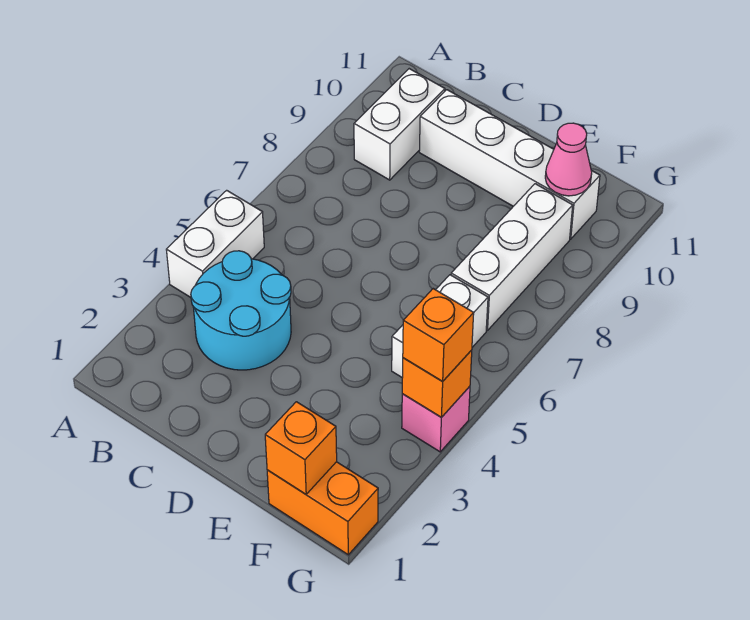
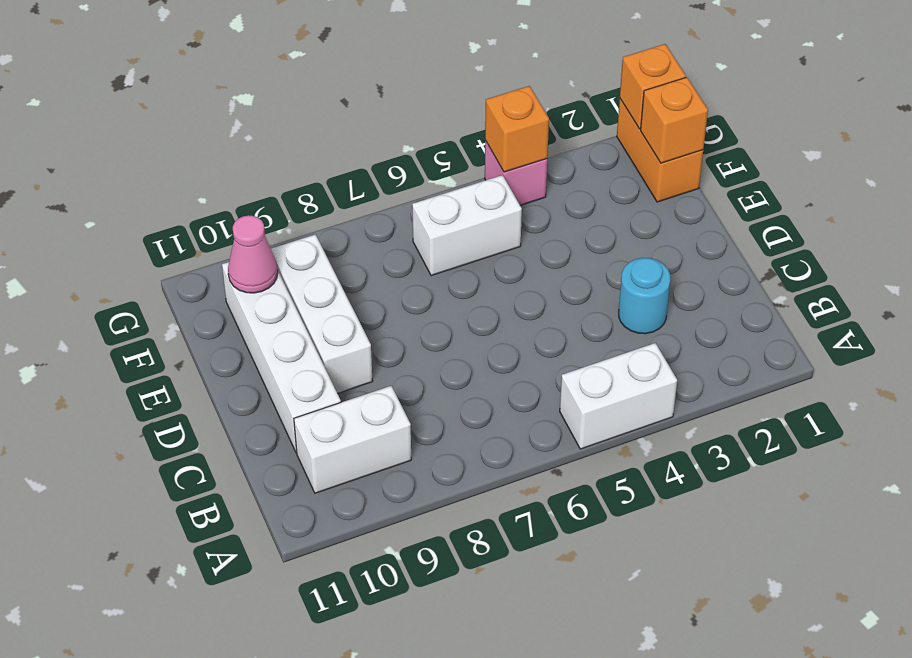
cyan 2x2 round brick [191,251,291,370] -> cyan 1x1 round brick [619,258,670,334]
white 1x3 brick [451,184,573,331] -> white 1x3 brick turned to [271,234,373,393]
orange 1x1 brick [403,289,474,381] -> orange 1x1 brick moved to [620,44,686,129]

